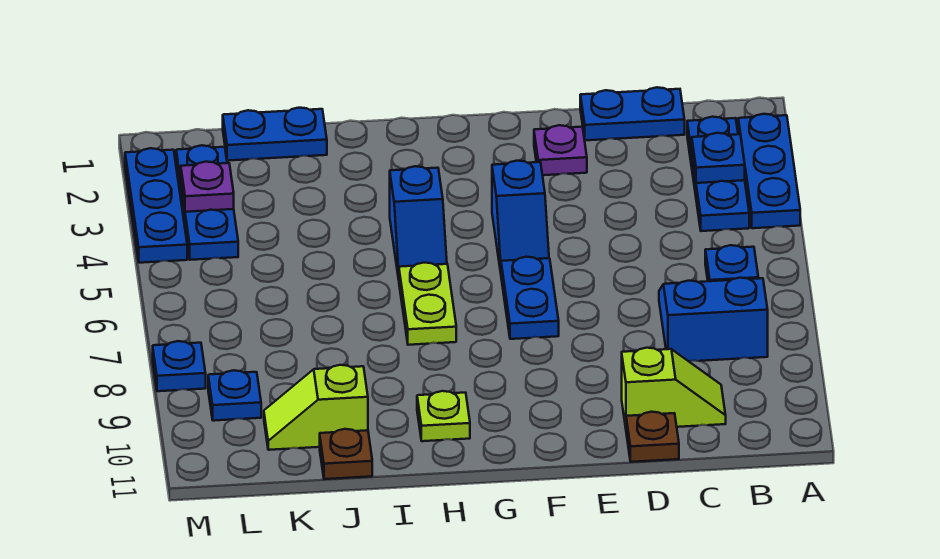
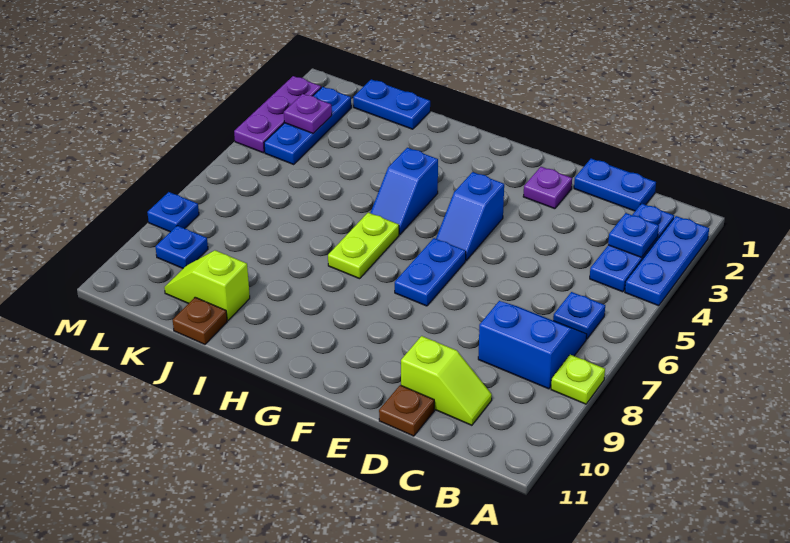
lime 1x1 plate [417,391,470,441] -> lime 1x1 plate moved to [551,355,605,404]
blue 1x3 plate [125,148,187,263] -> purple 1x3 plate [234,76,321,153]

